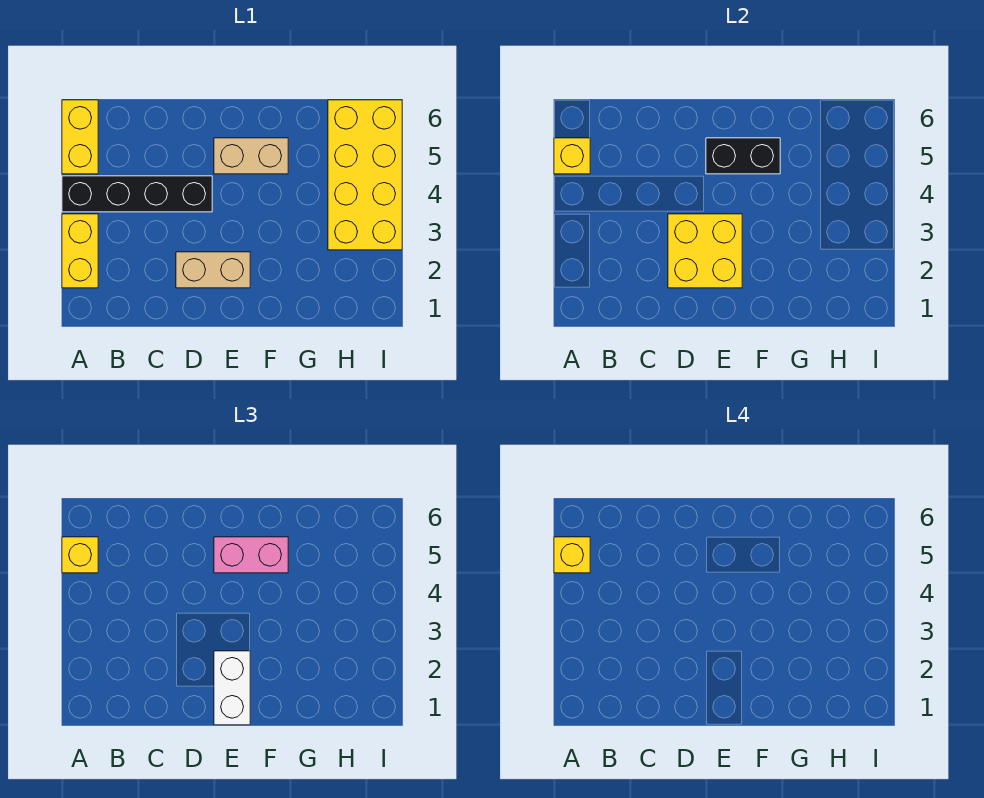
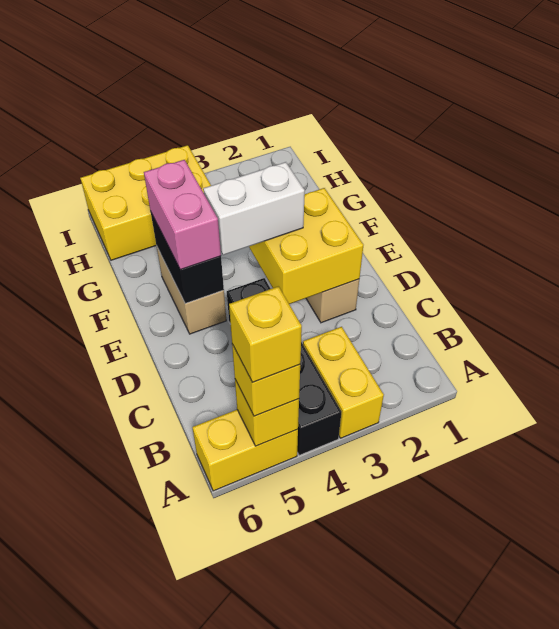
yellow 1x2 brick [62,214,98,288] -> yellow 1x2 brick turned to [303,327,384,438]
white 1x2 brick [214,651,250,725] -> white 1x2 brick moved to [203,162,305,255]
yellow 2x4 brick [328,100,402,250] -> yellow 2x3 brick [80,145,211,260]

